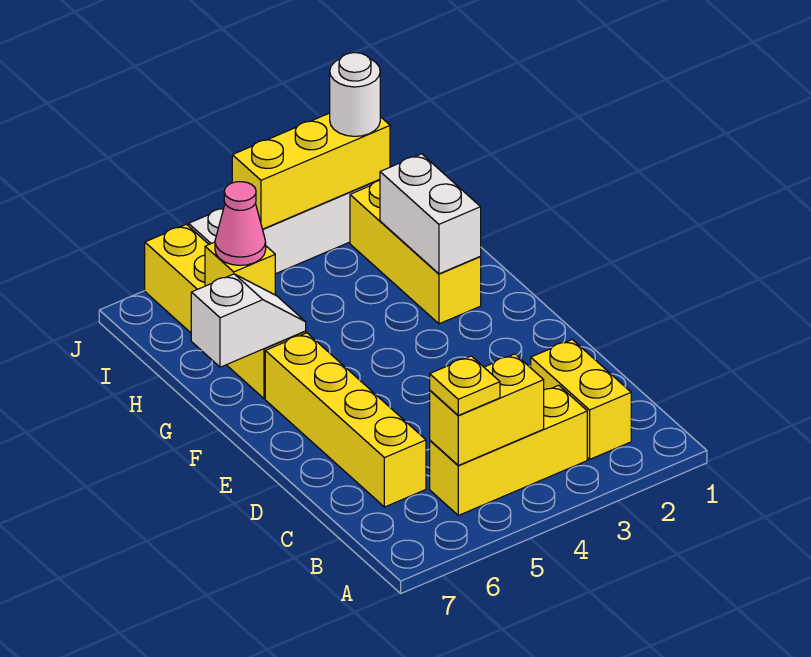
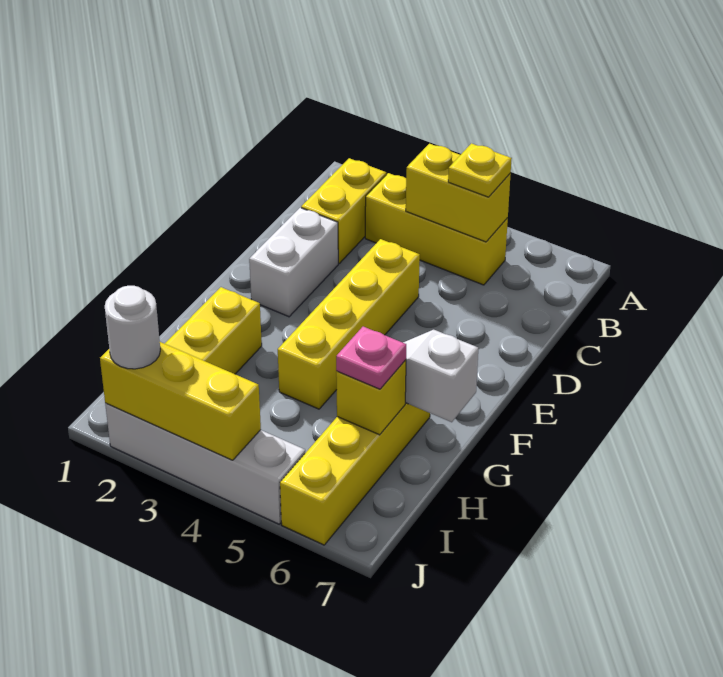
yellow 1x4 brick [265,333,426,507] -> yellow 1x4 brick moved to [278,239,420,409]
white 1x2 brick [380,154,481,274] -> white 1x2 brick moved to [249,208,338,317]
pink 1x1 cone [215,182,266,265] -> pink 1x1 plate [336,327,406,389]

